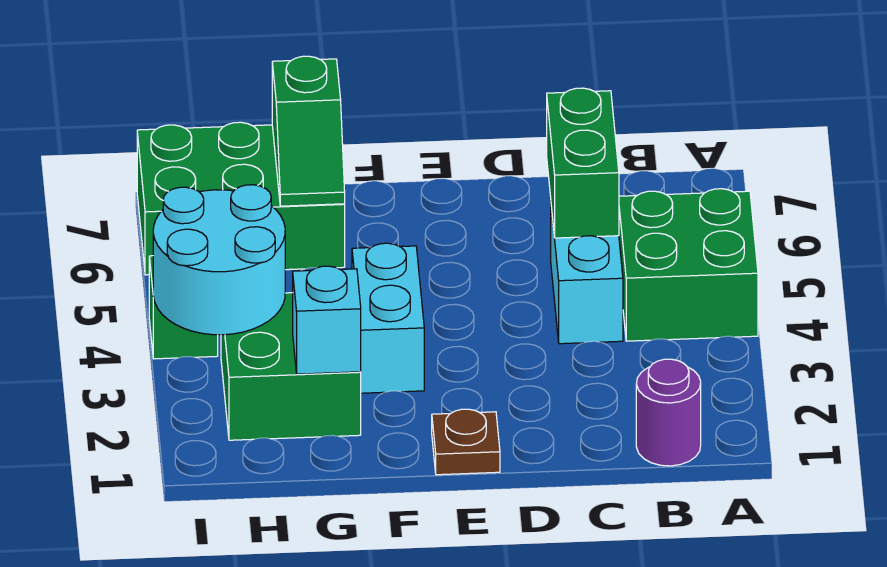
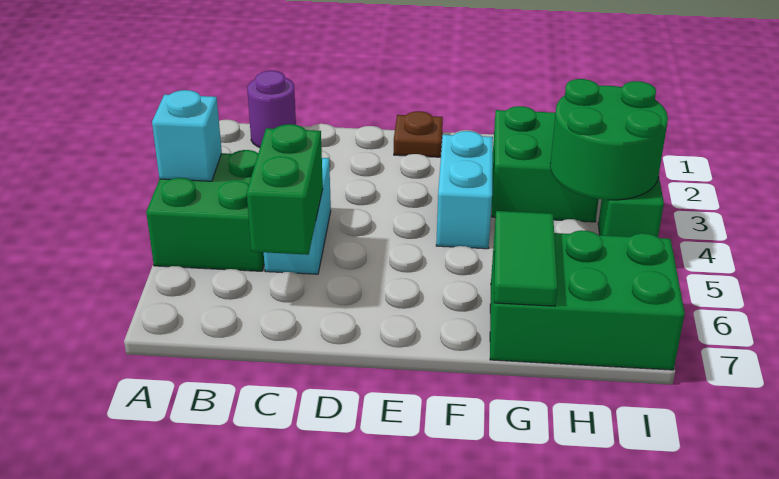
cyan 1x1 brick [293,266,361,374] -> cyan 1x1 brick moved to [152,90,222,181]
green 1x2 slope [272,56,345,206] -> green 1x2 tile [494,211,557,306]
cyan 2x2 round brick [153,185,285,335] -> green 2x2 round brick [550,79,668,200]

